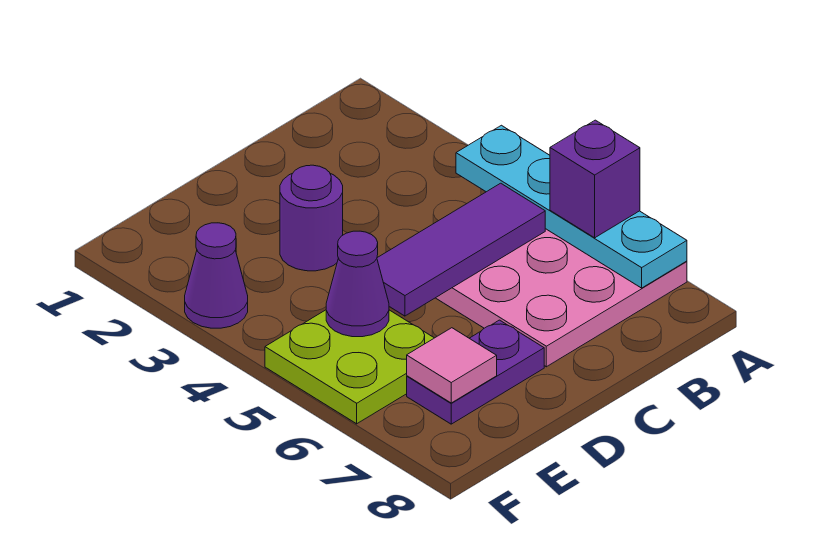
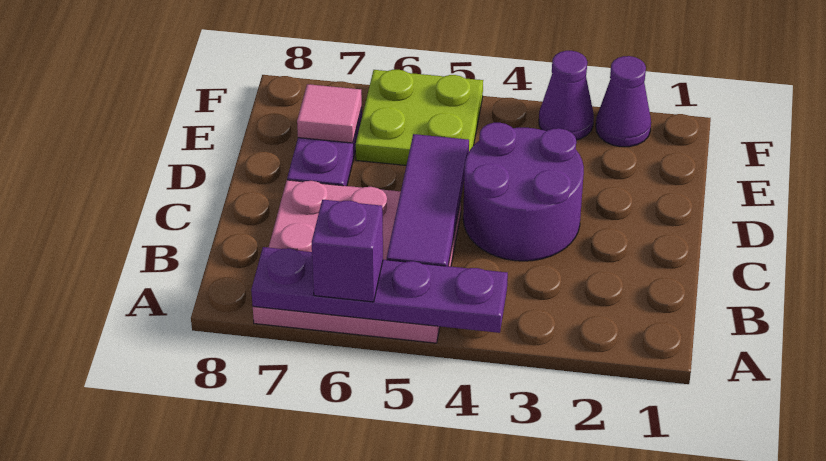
cyan 1x4 plate [456,125,687,288] -> purple 1x4 plate [251,247,508,333]
purple 1x1 round brick [280,165,343,271] -> purple 2x2 round brick [463,123,584,261]
purple 1x1 cone [326,231,389,337] -> purple 1x1 cone moved to [596,56,651,147]

